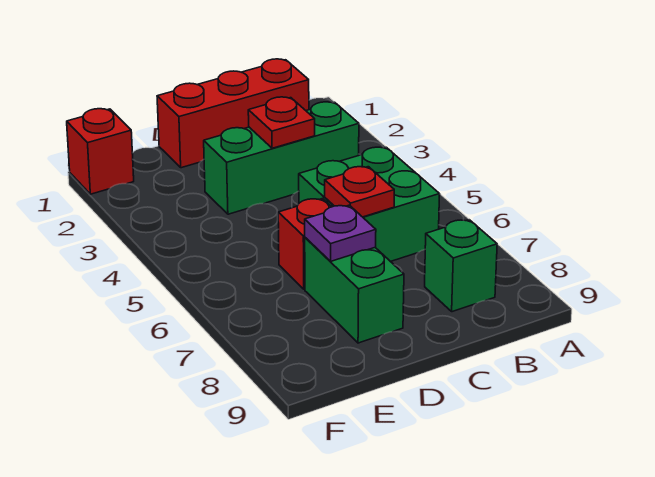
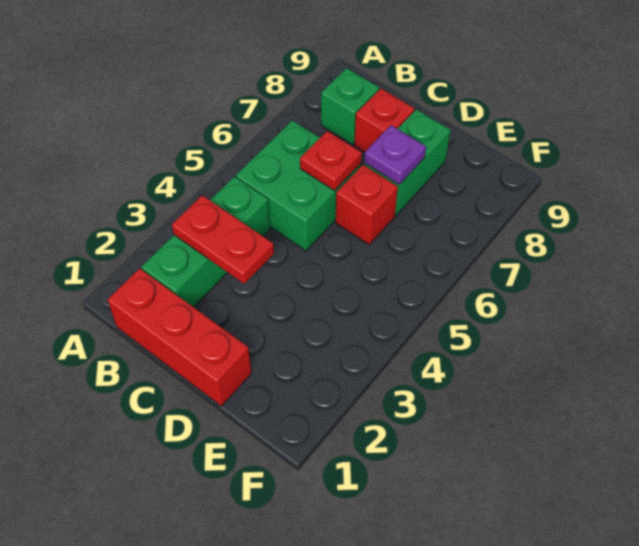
green 1x3 brick [204,102,359,214] -> green 1x3 brick turned to [141,177,270,307]
red 1x1 plate [248,97,315,148] -> red 1x2 plate [172,195,274,284]
red 1x1 brick [67,109,134,194] -> red 1x1 brick moved to [354,89,414,152]

